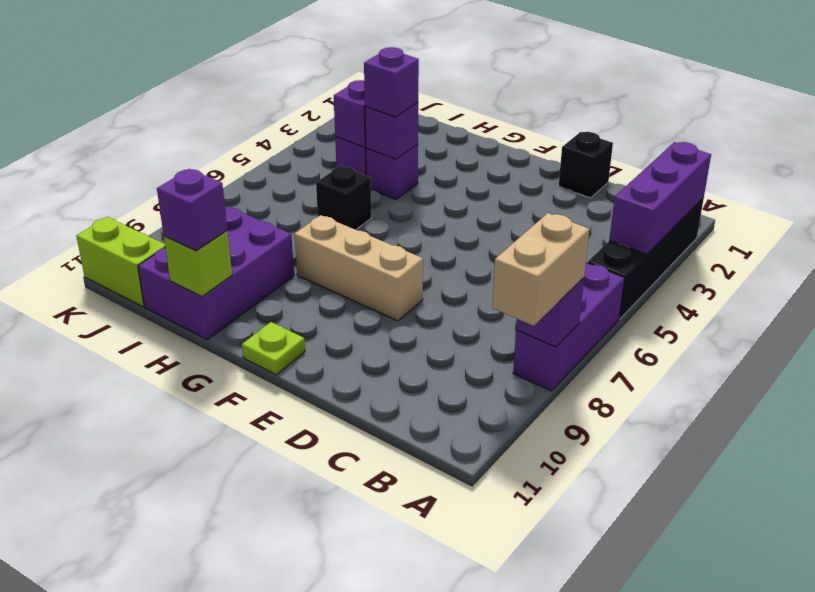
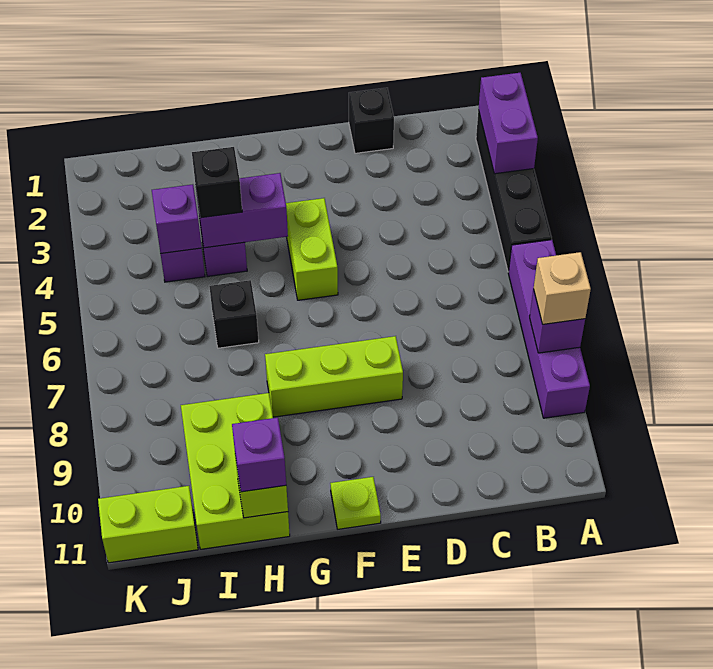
purple 1x3 brick [609,142,711,255] -> purple 1x2 brick [479,73,538,174]
purple 1x3 brick [513,263,625,391] -> purple 1x4 brick [508,240,590,418]
tan 1x2 brick [492,213,589,326] -> tan 1x1 brick [533,252,591,324]
tan 1x3 brick [294,215,423,321] -> lime 1x3 brick [265,336,403,417]
none -> lime 1x2 brick [286,198,338,300]
purple 1x1 brick [365,103,418,159] -> purple 1x2 brick [196,173,288,248]
purple 1x1 brick [364,47,419,117] -> black 1x1 brick [192,147,242,218]
purple 2x3 brick [138,207,294,340] -> lime 2x3 brick [181,393,290,549]

